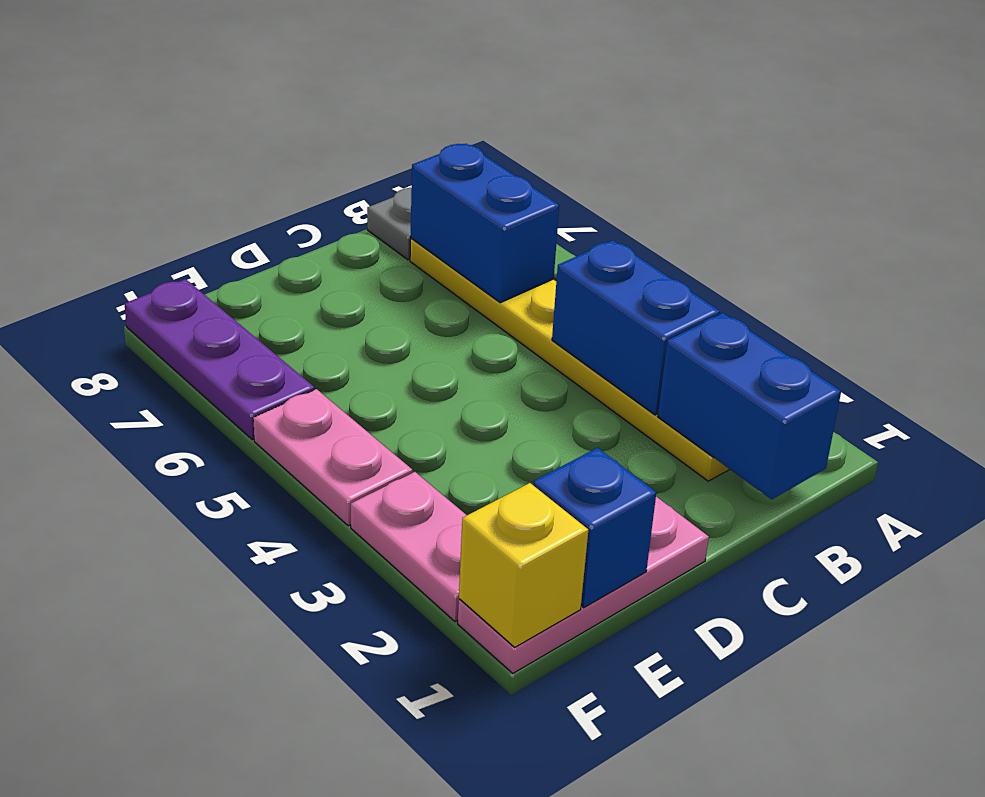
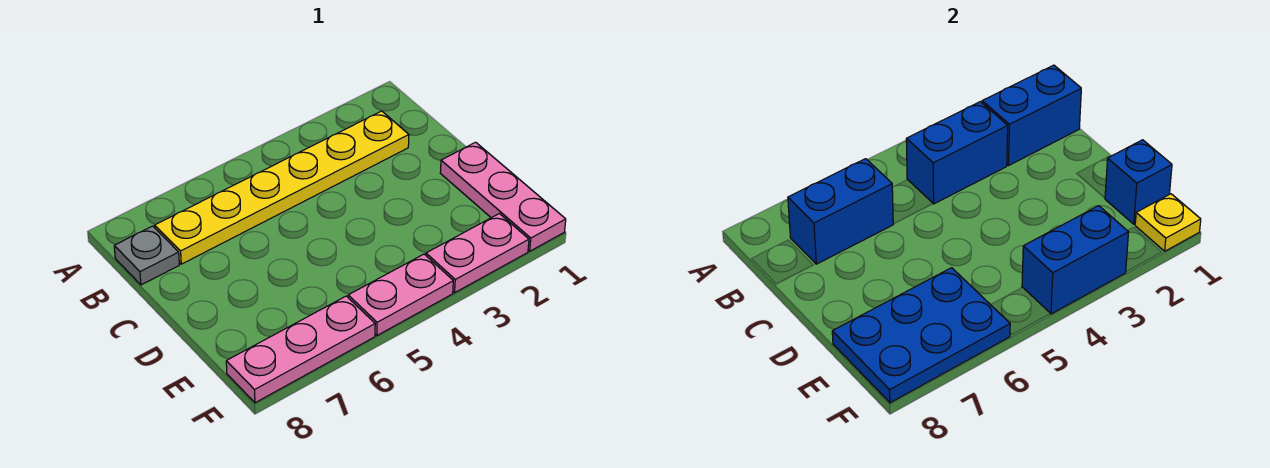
none -> blue 2x3 plate [832,268,1010,403]
yellow 1x1 brick [459,483,588,647] -> yellow 1x1 plate [1135,194,1201,251]
none -> blue 1x2 brick [1022,206,1129,314]
purple 1x3 plate [124,279,314,440] -> pink 1x3 plate [226,296,375,403]

